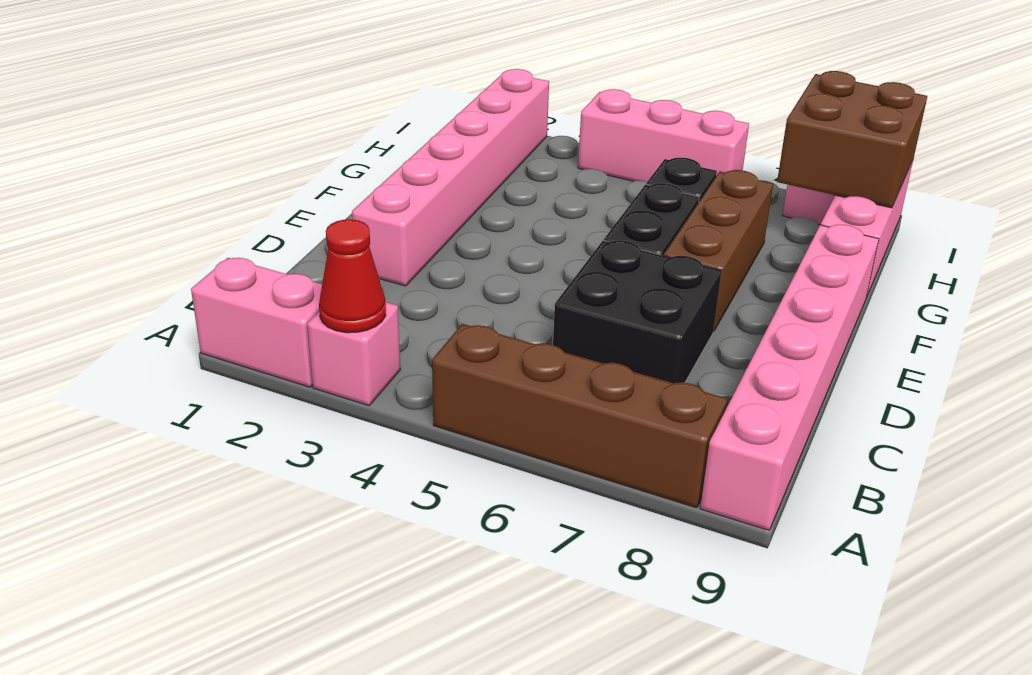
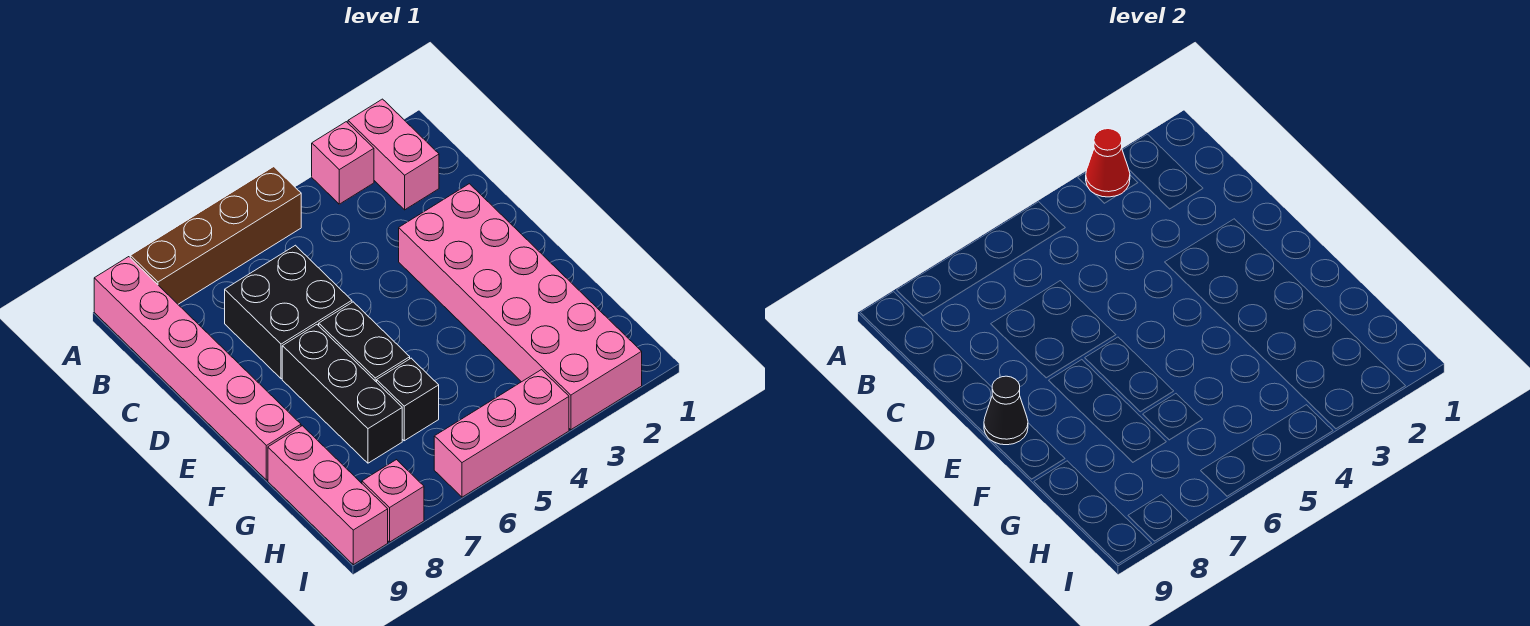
pink 1x2 brick [191,258,322,387] -> pink 1x2 brick turned to [348,99,439,210]
pink 1x6 brick [352,69,549,286] -> pink 2x6 brick [399,184,642,430]
brown 1x3 brick [664,170,773,330] -> black 1x3 brick [282,325,402,463]
none -> black 1x1 cone [984,376,1028,445]
brown 2x2 brick [777,71,927,208] -> none

